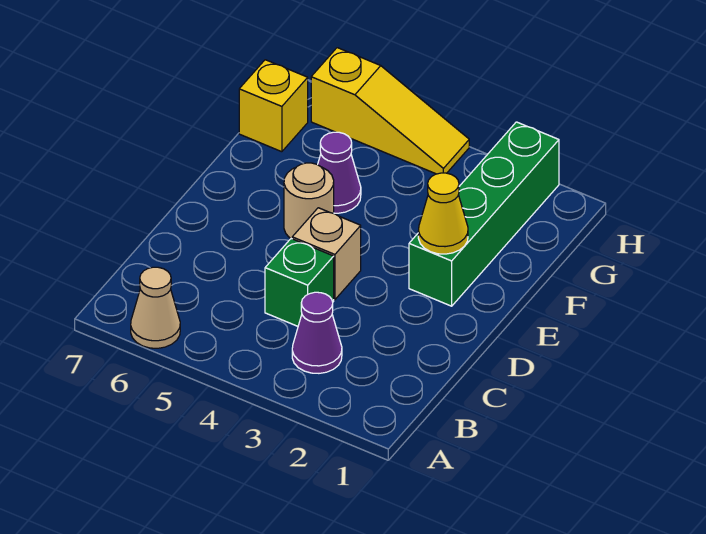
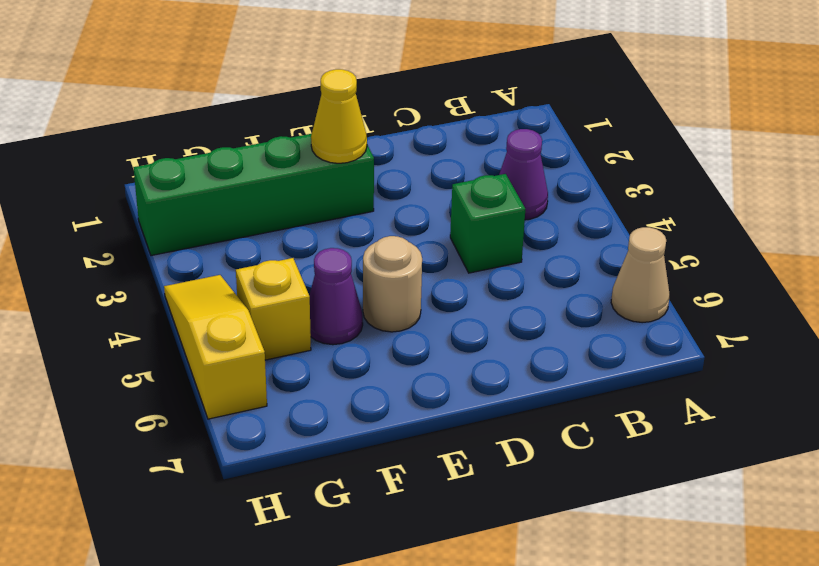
tan 1x1 brick [292,208,361,300] -> none
yellow 1x1 brick [239,60,308,152] -> yellow 1x1 brick moved to [236,258,311,360]

